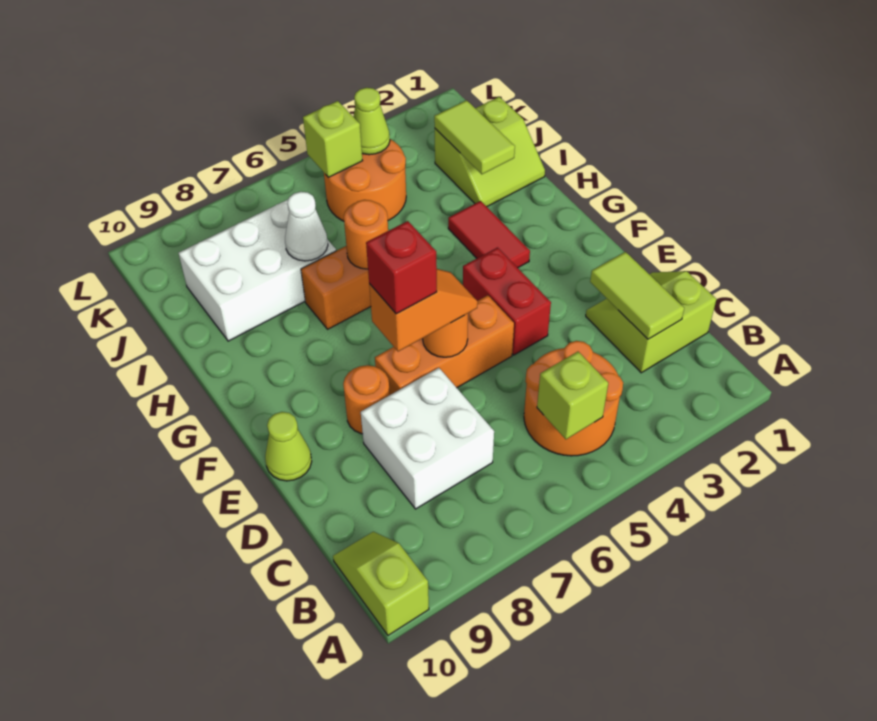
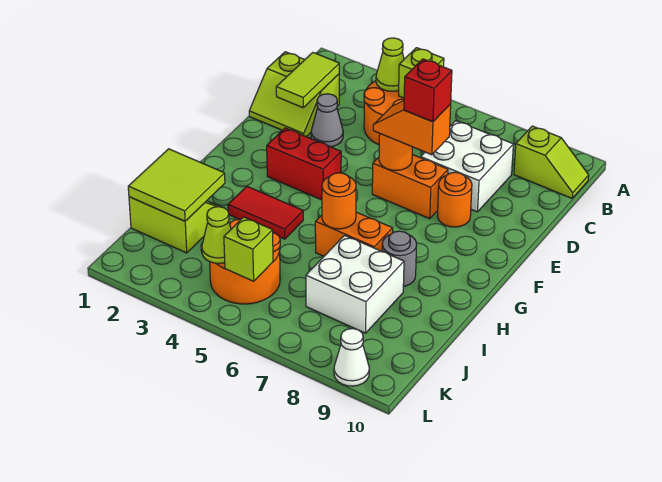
lime 1x2 slope [333,532,429,635] -> lime 1x2 slope turned to [514,126,589,198]
none -> grey 1x1 cone [311,94,343,147]
red 1x2 brick [463,248,551,355] -> red 1x2 brick turned to [267,128,341,200]
orange 1x3 brick [375,295,514,395] -> orange 1x2 brick [372,155,448,219]
lime 1x1 cone [265,412,312,481] -> lime 1x1 cone moved to [376,38,404,91]
red 1x2 tile [448,201,530,268] -> red 1x2 tile turned to [228,186,303,239]
none -> grey 1x1 round brick [382,231,417,287]
lime 1x2 tile [434,100,515,174] -> lime 2x2 tile [128,149,225,221]
white 2x3 brick [179,200,336,341] -> white 2x2 brick [306,235,404,333]
white 1x1 cone [285,192,328,261] -> white 1x1 cone moved to [334,329,369,386]

